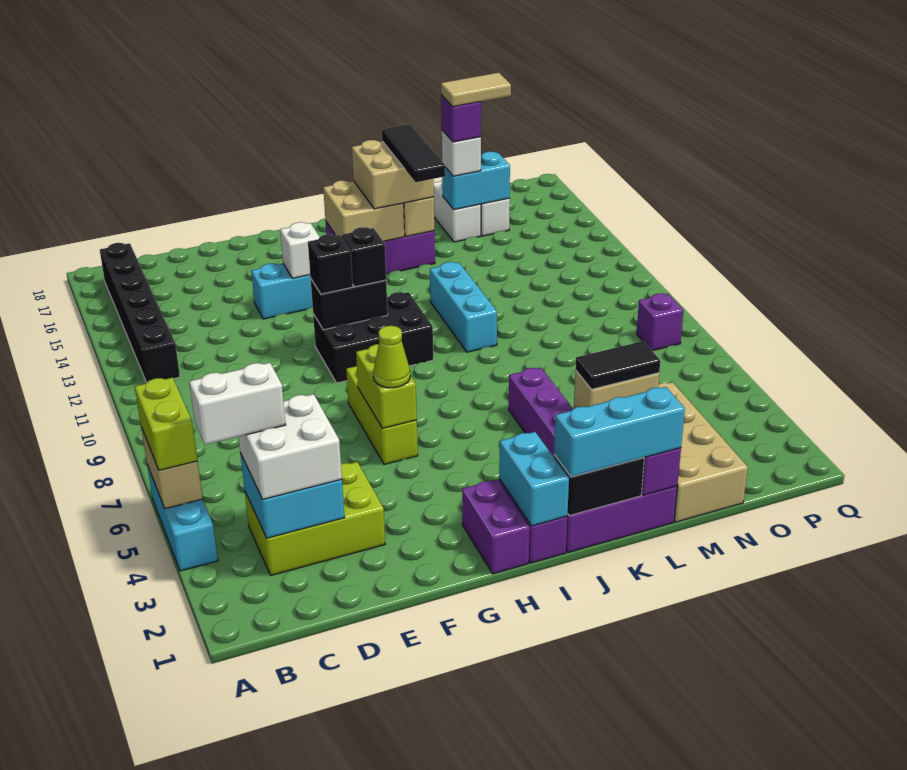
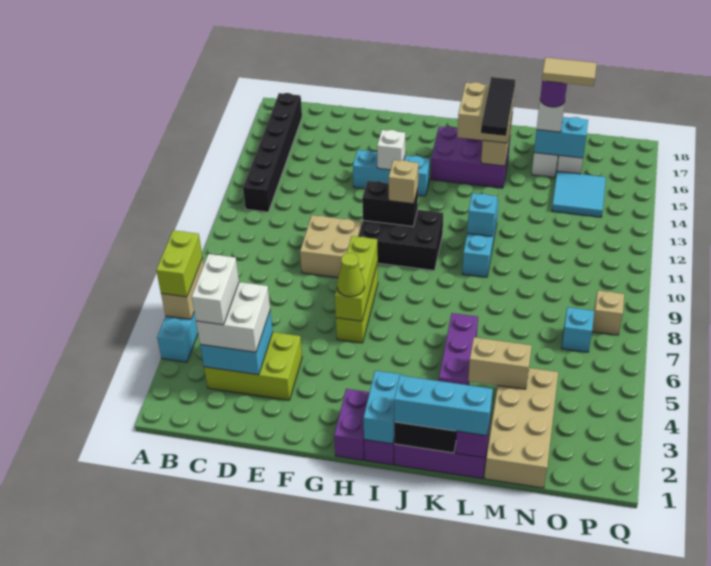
white 1x2 brick [189,363,286,445] -> white 1x2 brick turned to [192,254,239,325]
lime 1x2 brick [356,344,417,428] -> lime 1x3 brick [335,236,378,321]
black 1x1 brick [308,234,353,294] -> none
black 1x1 brick [342,227,386,287] -> tan 1x1 brick [389,160,419,204]
tan 2x2 brick [323,180,405,242] -> tan 2x2 brick moved to [300,215,362,278]
none -> cyan 1x1 brick [467,193,497,236]
black 1x2 tile [575,341,660,389] -> none
purple 1x1 brick [441,95,481,142] -> purple 1x1 round brick [540,81,567,107]
none -> cyan 2x2 tile [552,171,606,217]
none -> cyan 1x1 brick [562,307,594,352]
purple 1x1 brick [637,293,683,351] -> tan 1x1 brick [592,291,624,335]

